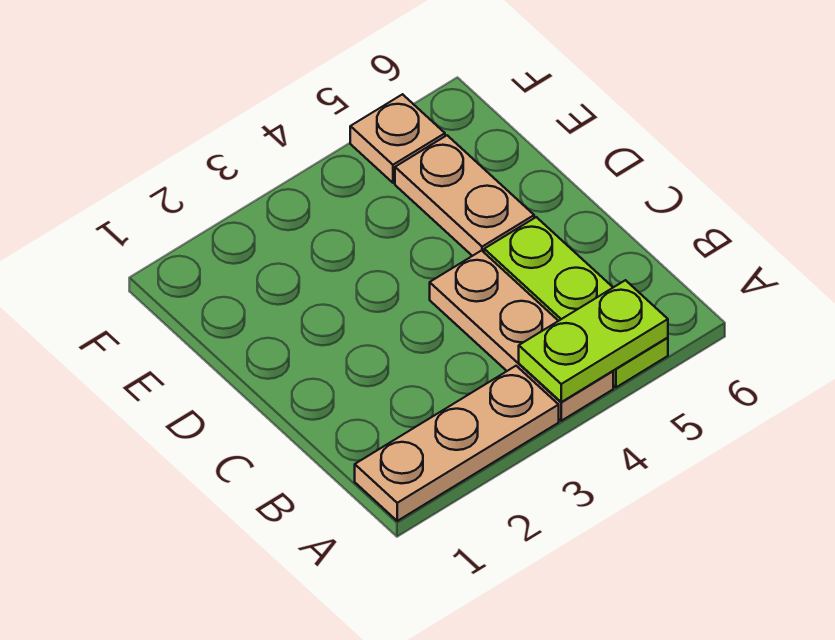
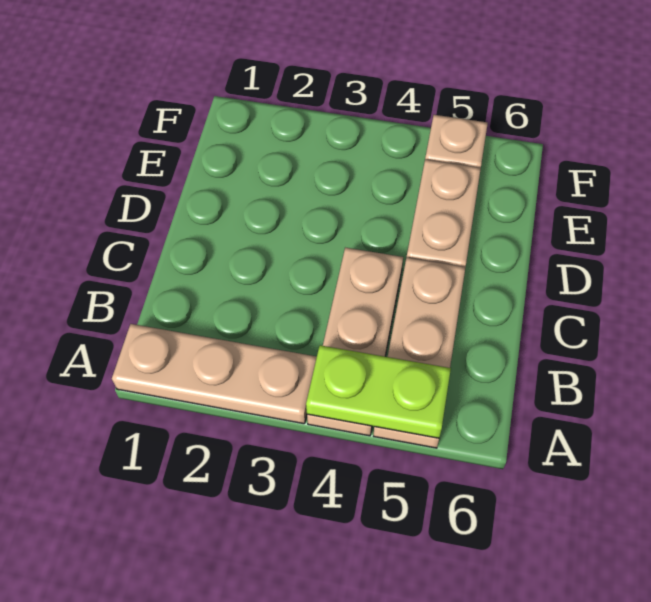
lime 1x3 plate [484,217,668,387] -> tan 1x3 plate [374,257,466,448]

